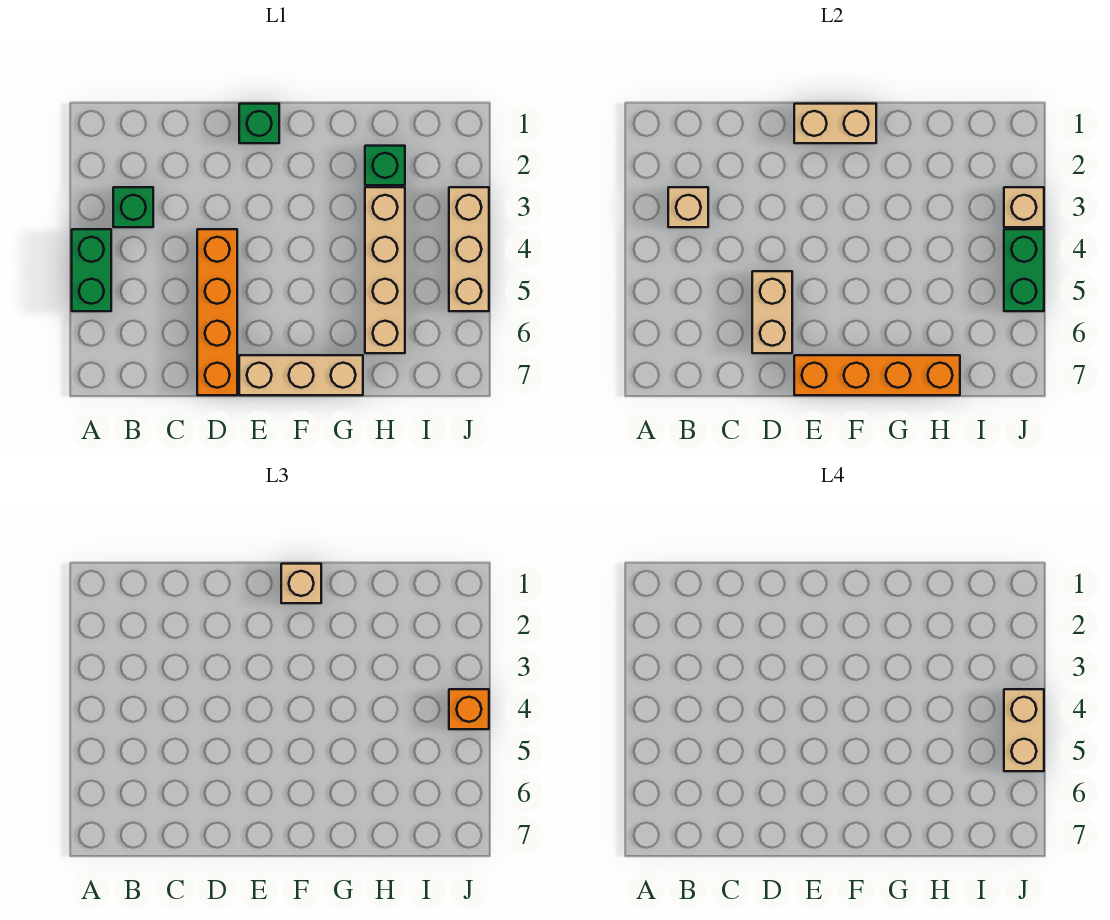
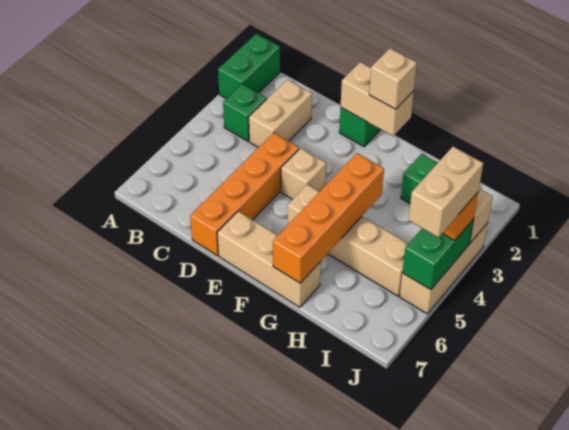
green 1x2 brick [72,229,111,311] -> green 1x2 brick moved to [218,34,280,99]
tan 1x1 brick [668,187,708,227] -> tan 1x1 brick moved to [281,148,326,199]
tan 1x2 brick [752,271,792,353] -> tan 1x2 brick moved to [249,80,312,148]
orange 1x4 brick [794,355,960,395] -> orange 1x4 brick turned to [273,153,384,283]
tan 1x4 brick [365,187,405,353] -> tan 1x4 brick turned to [288,185,408,296]

